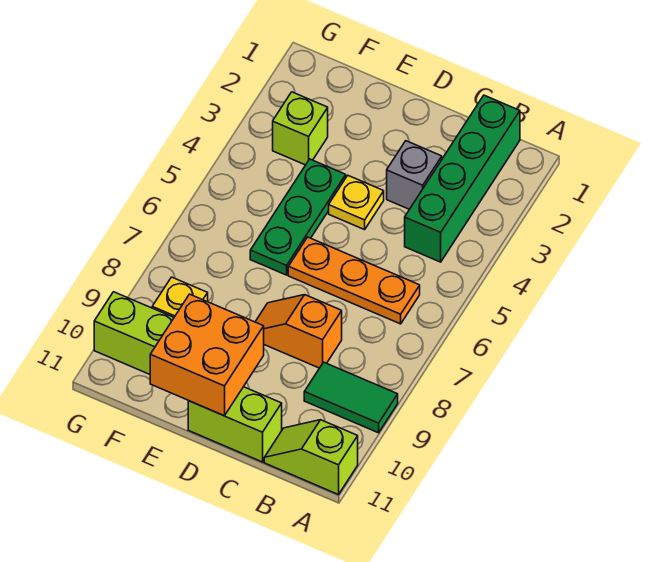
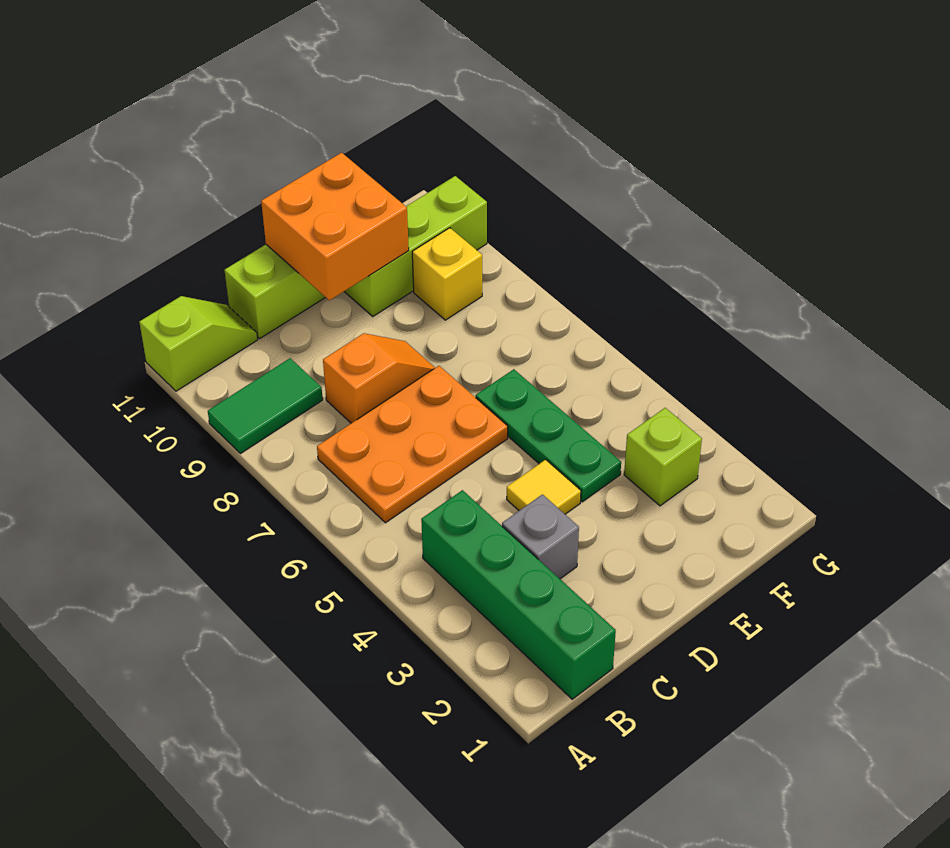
orange 1x3 plate [288,237,420,324] -> orange 2x3 plate [317,366,508,523]
yellow 1x1 plate [329,176,384,230] -> yellow 1x1 tile [507,460,581,514]

